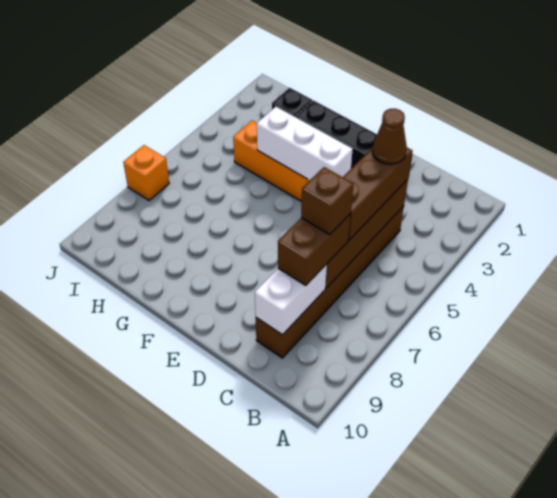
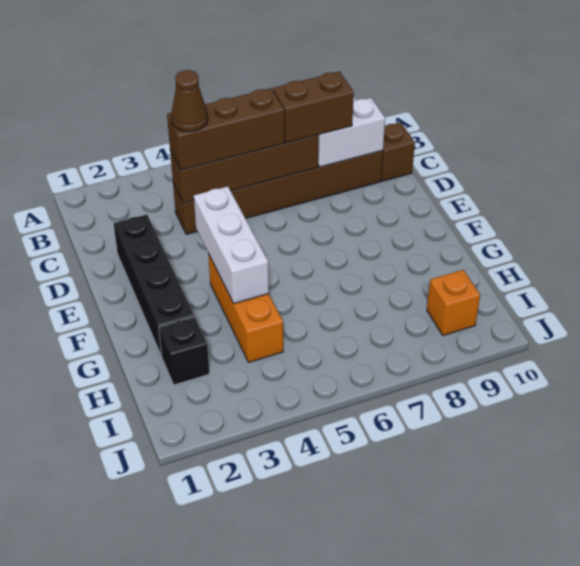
brown 1x1 brick [301,167,353,234] -> brown 1x1 brick moved to [381,122,415,181]
orange 1x1 brick [123,145,169,200] -> orange 1x1 brick moved to [427,270,480,335]

